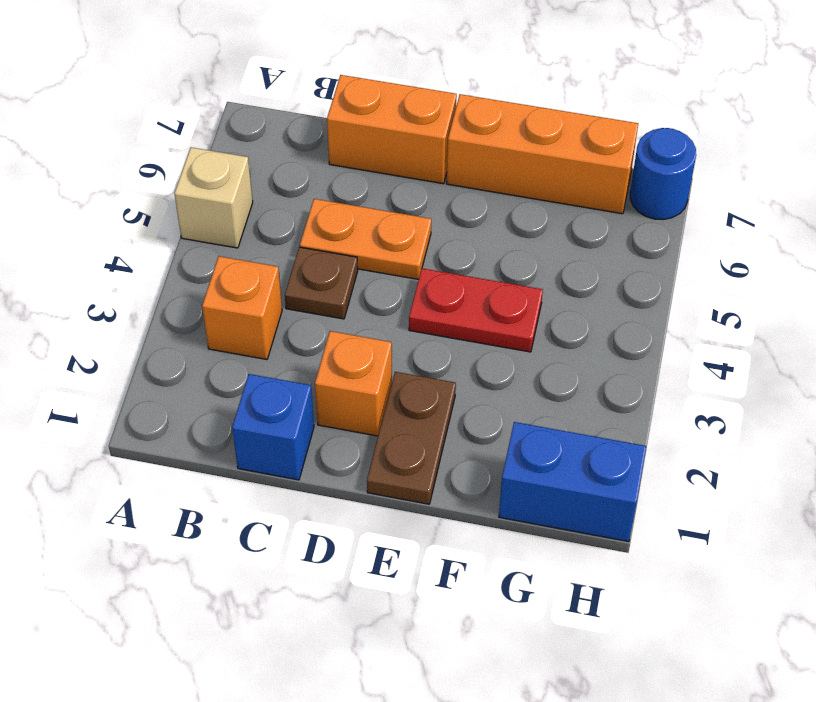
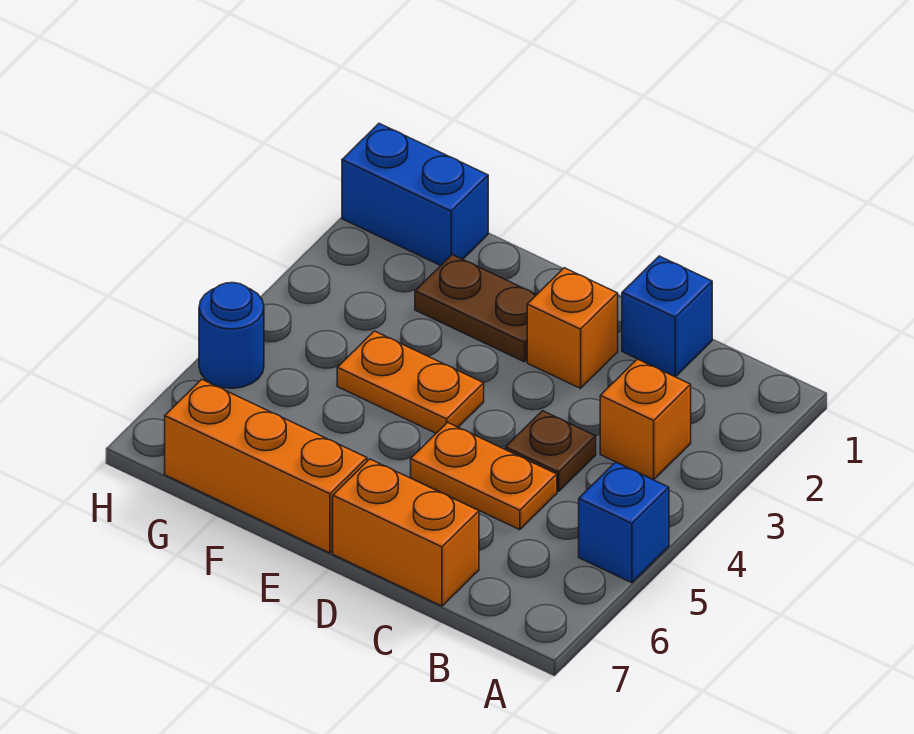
tan 1x1 brick [174,147,253,248] -> blue 1x1 brick [579,462,669,583]
brown 1x2 plate [367,372,456,504] -> brown 1x2 plate turned to [415,255,537,362]
red 1x2 plate [409,268,543,352] -> orange 1x2 plate [337,331,484,433]
blue 1x1 round brick [630,128,696,220] -> blue 1x1 round brick moved to [199,283,264,388]

